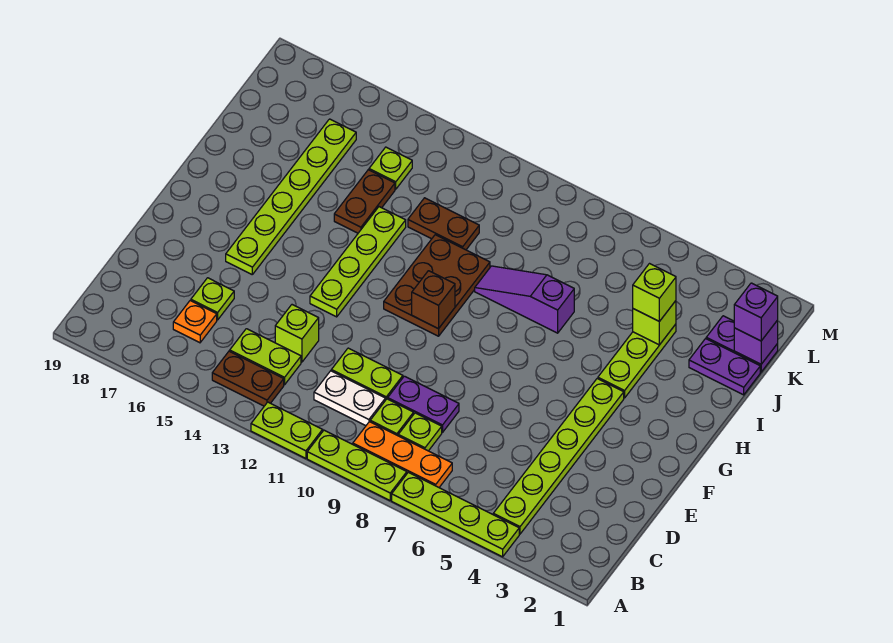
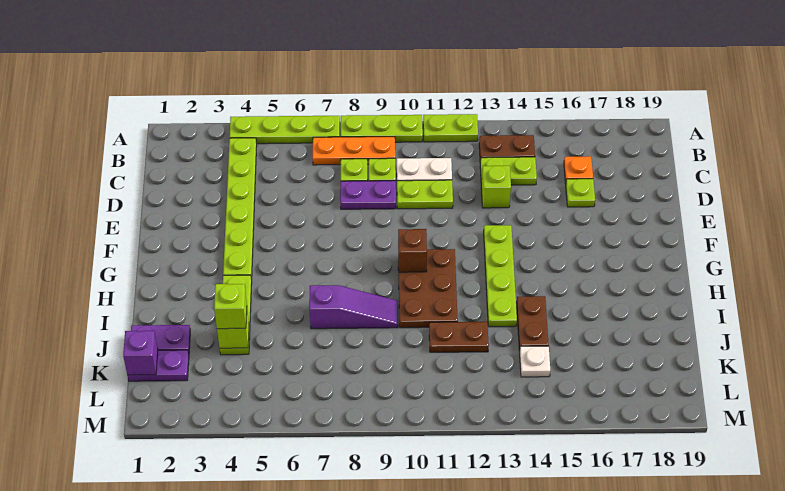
lime 1x6 plate [226,119,356,274] -> none
purple 1x1 brick [734,283,778,341] -> none
lime 1x1 plate [369,147,412,189] -> white 1x1 plate [520,346,550,377]

